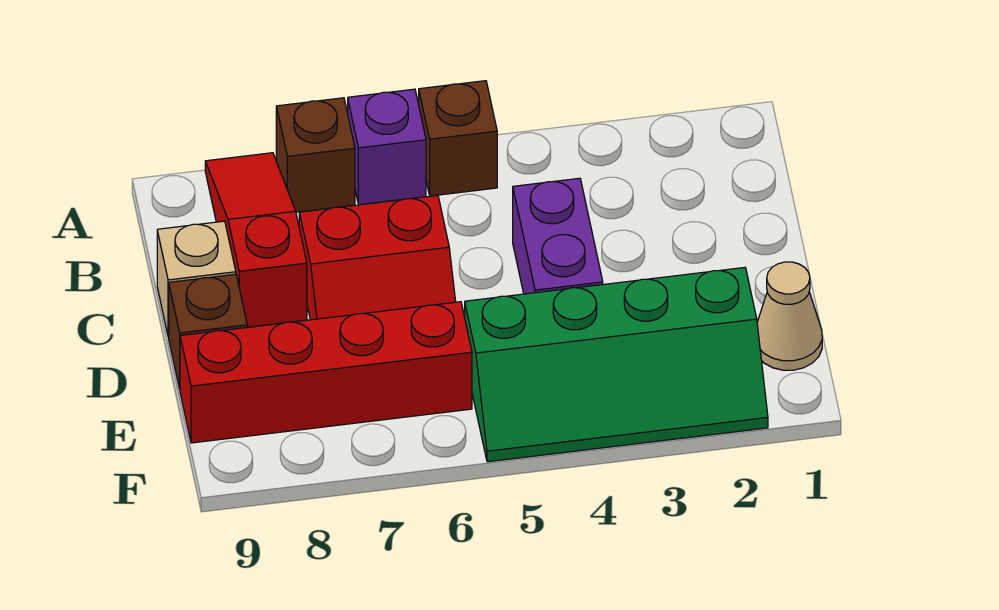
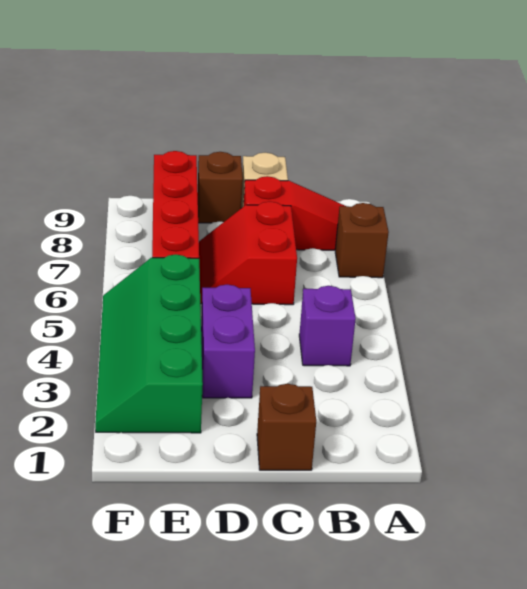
brown 1x1 brick [419,81,497,196] -> brown 1x1 brick moved to [257,384,316,470]
purple 1x1 brick [348,89,426,205] -> purple 1x1 brick moved to [299,286,356,366]
purple 1x2 brick [513,178,603,294] -> purple 1x2 brick turned to [201,285,255,398]
tan 1x1 cone [757,262,822,370] -> none

